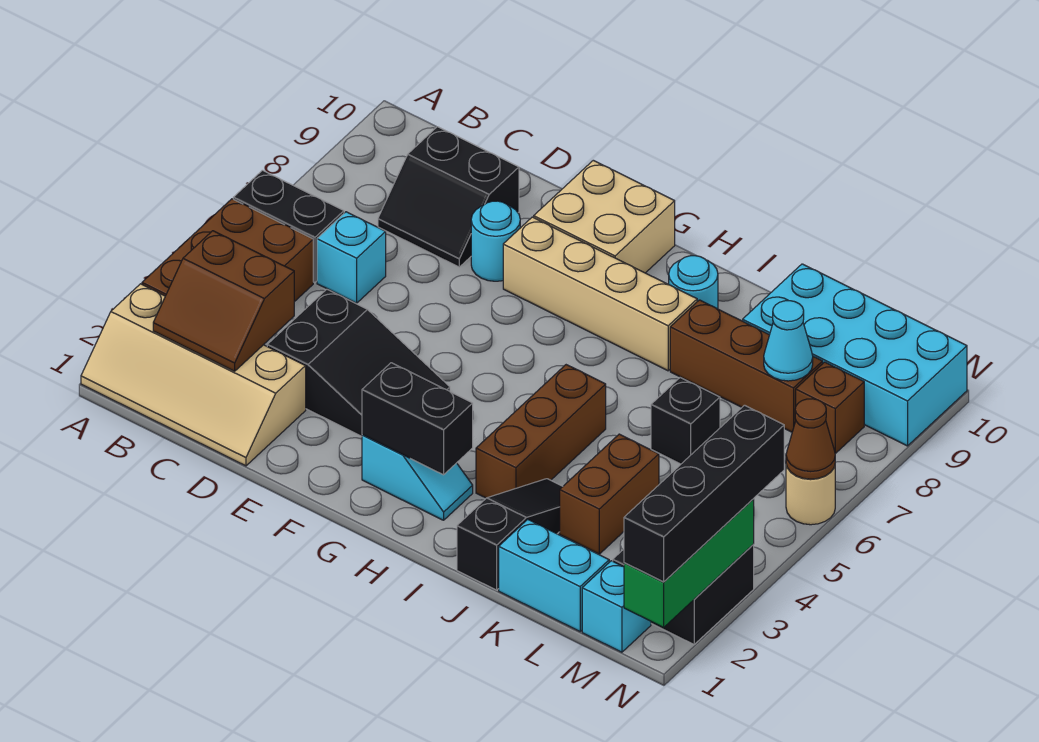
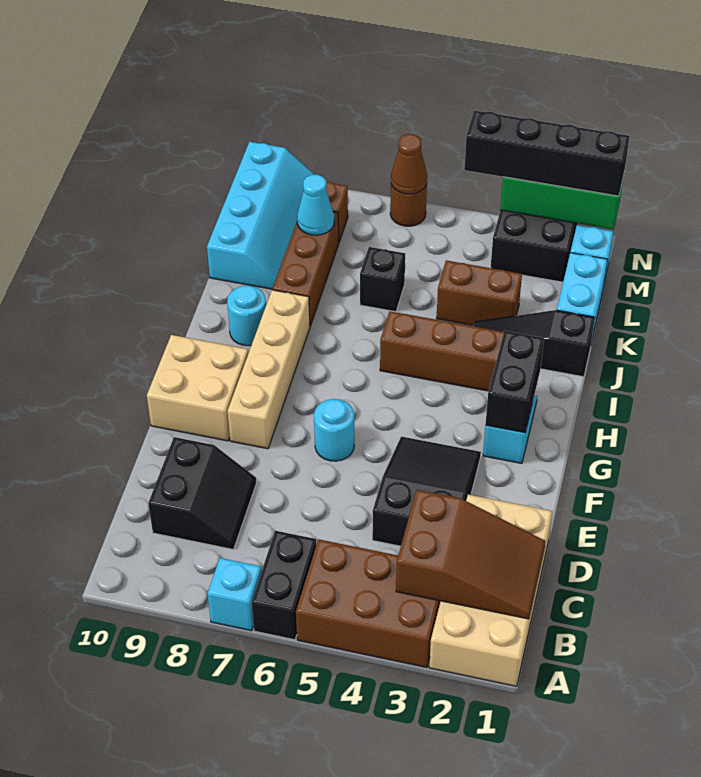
tan 2x4 slope [81,284,306,466] -> tan 2x4 brick [429,495,552,686]
brown 2x2 slope [153,231,294,371] -> brown 2x3 slope [396,490,545,619]
cyan 1x1 brick [317,212,386,303] -> cyan 1x1 brick moved to [208,558,261,631]
cyan 1x1 round brick [471,201,520,281] -> cyan 1x1 round brick moved to [314,399,354,461]
cyan 2x4 brick [743,264,967,446] -> cyan 2x4 slope [207,142,315,289]
tan 1x1 round brick [786,464,835,525] -> brown 1x1 round brick [390,184,427,226]

